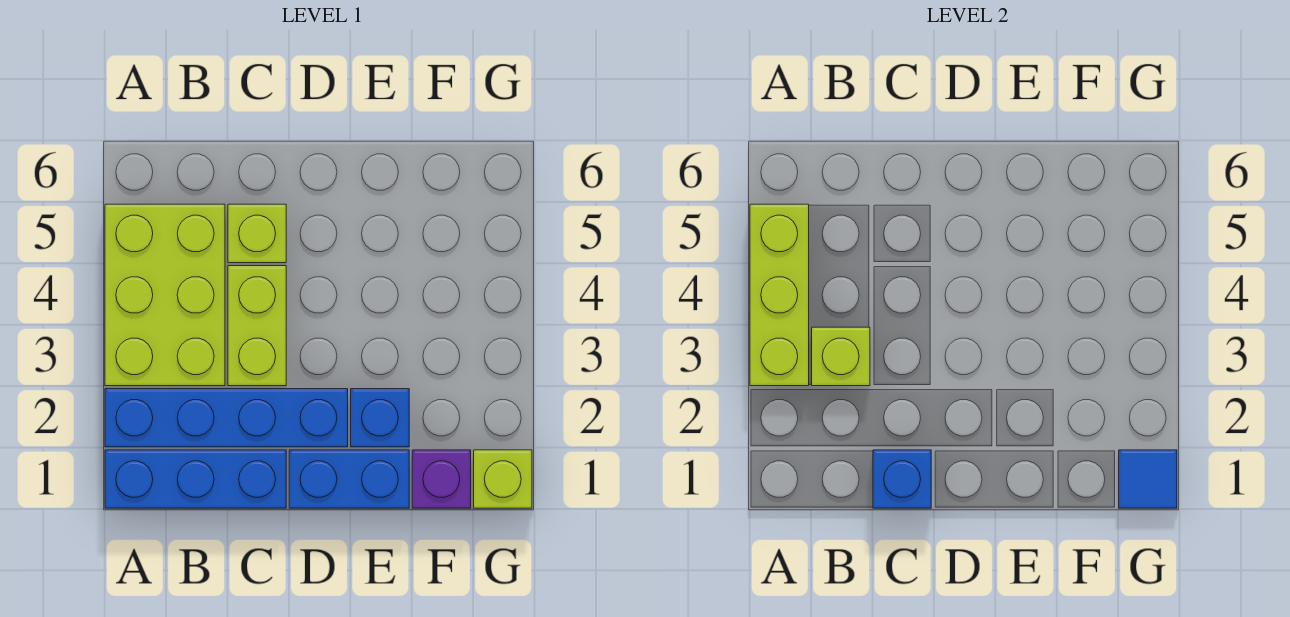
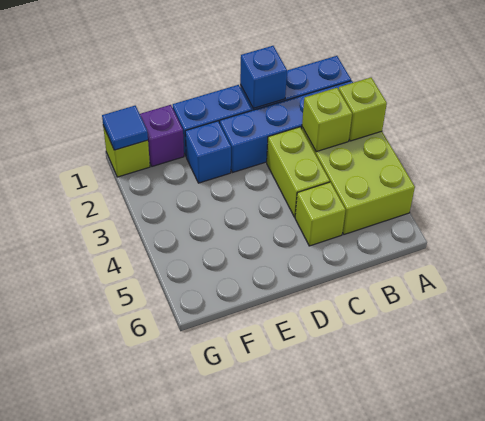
lime 1x3 brick [750,204,809,386] -> lime 1x1 brick [339,78,387,141]

